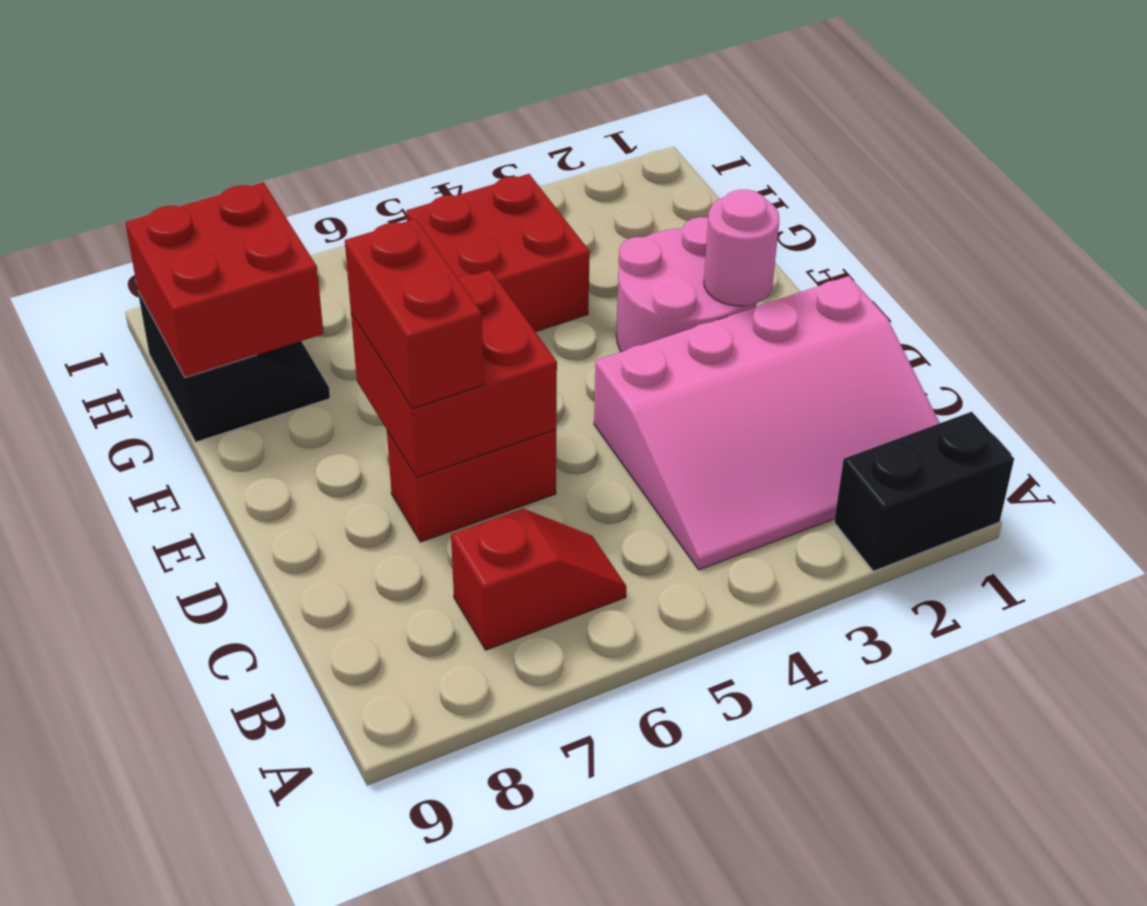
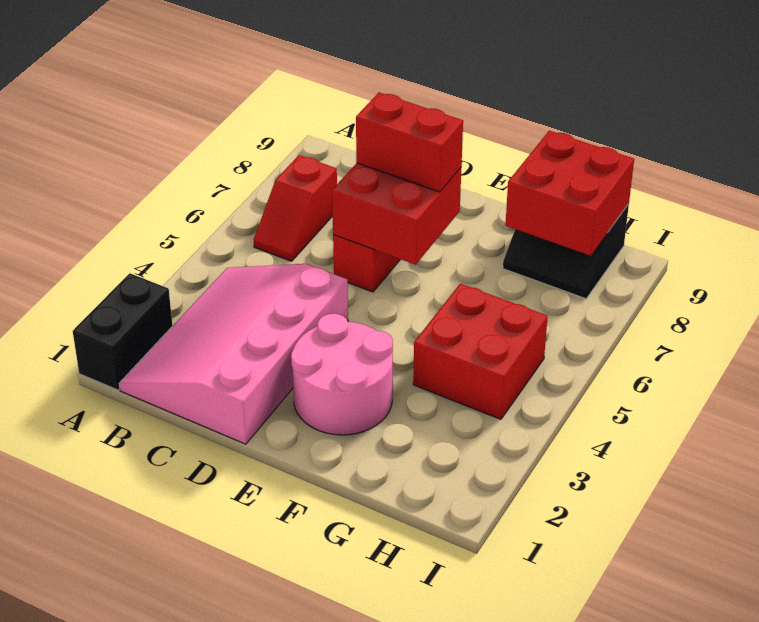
pink 1x1 round brick [704,190,779,306] -> none

